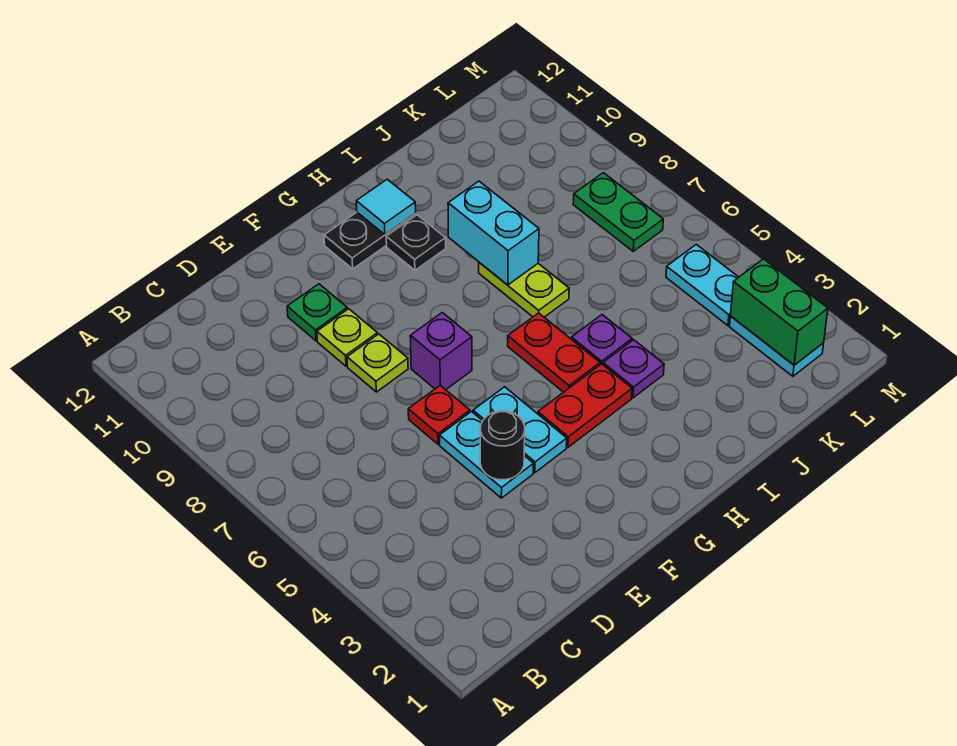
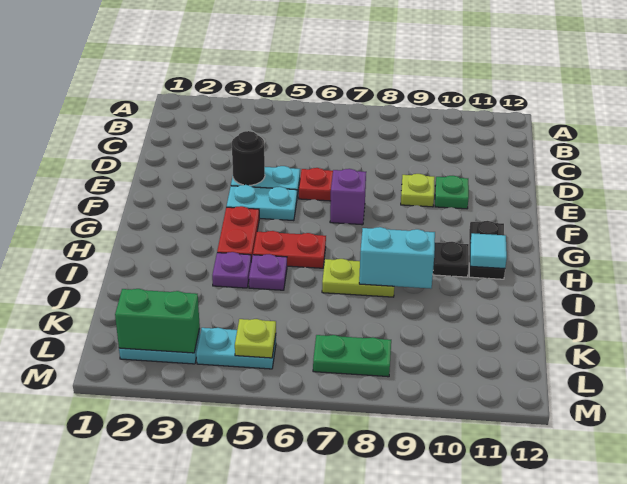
lime 1x1 plate [347,334,408,392] -> lime 1x1 plate moved to [235,319,276,358]

